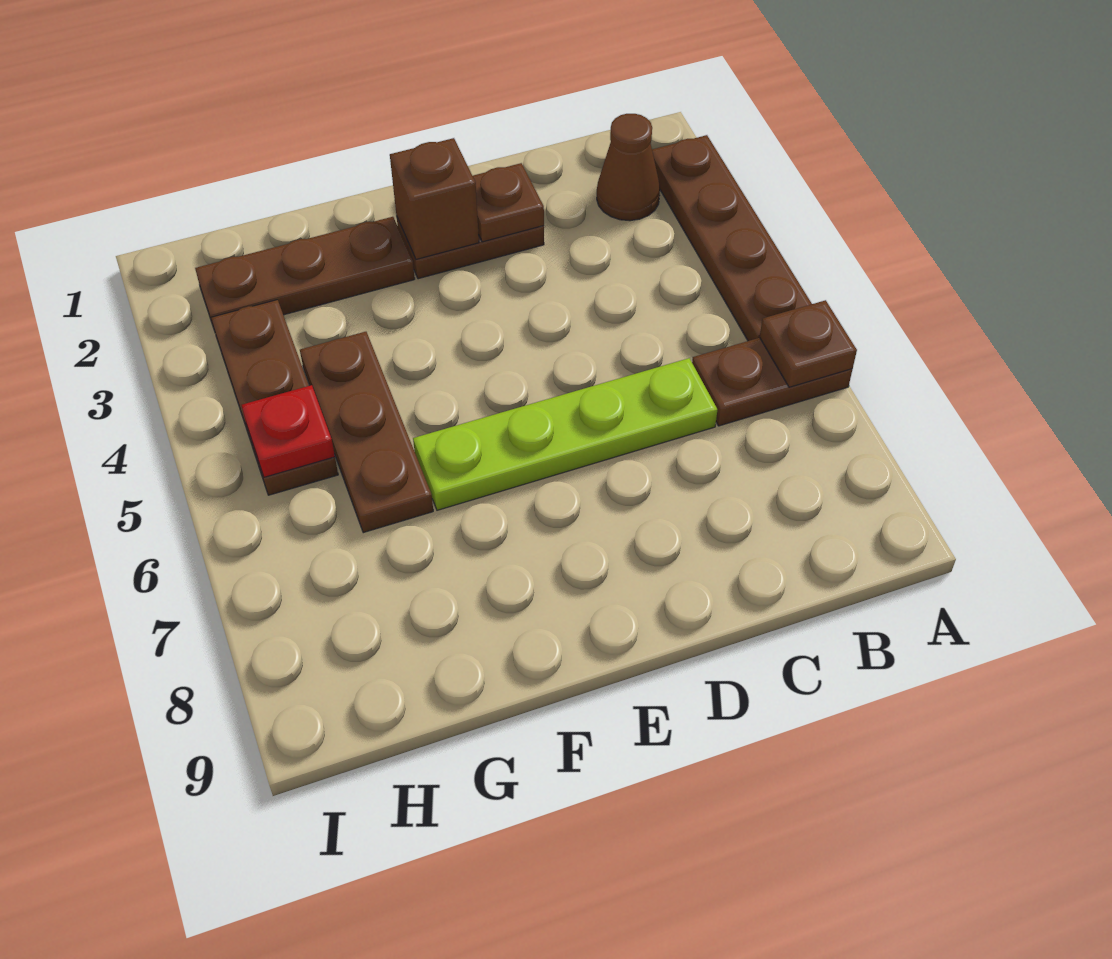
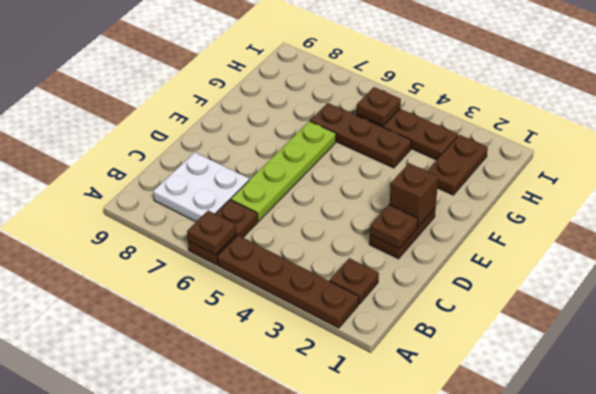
brown 1x1 cone [597,114,660,221] -> brown 1x1 plate [330,258,379,304]
none -> white 2x2 plate [153,152,249,222]
brown 1x3 plate [195,217,415,328] -> brown 1x2 plate [427,135,488,195]
red 1x1 plate [242,385,335,477] -> brown 1x1 plate [356,87,401,126]

